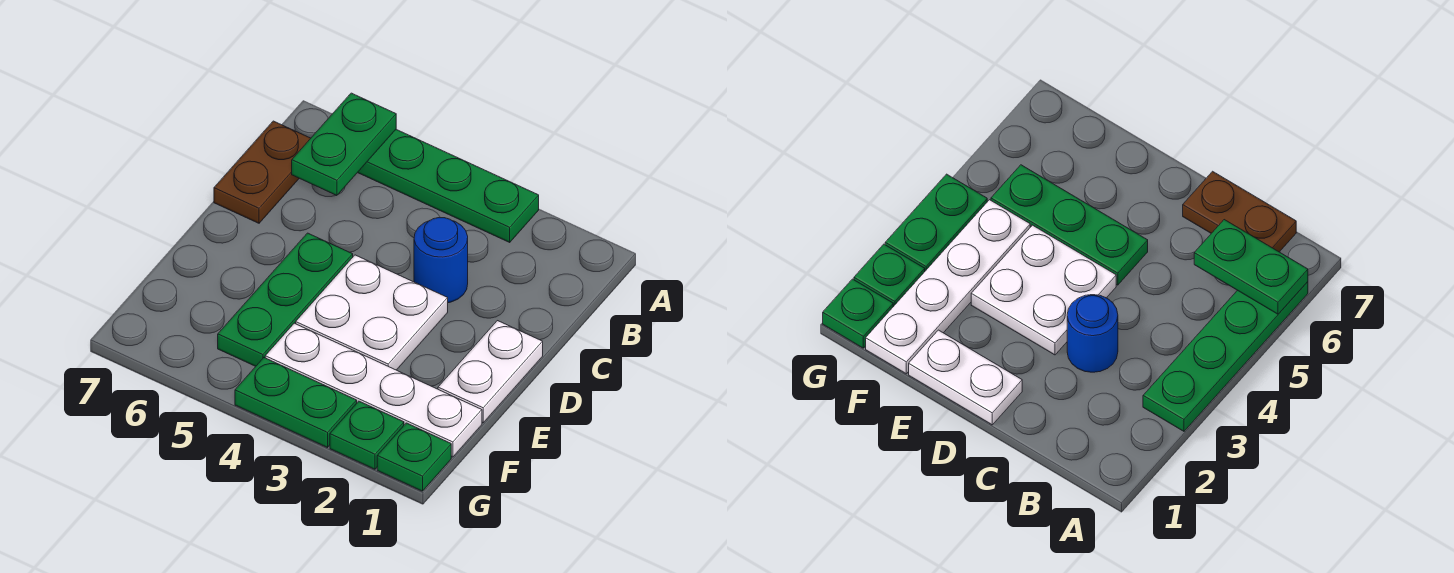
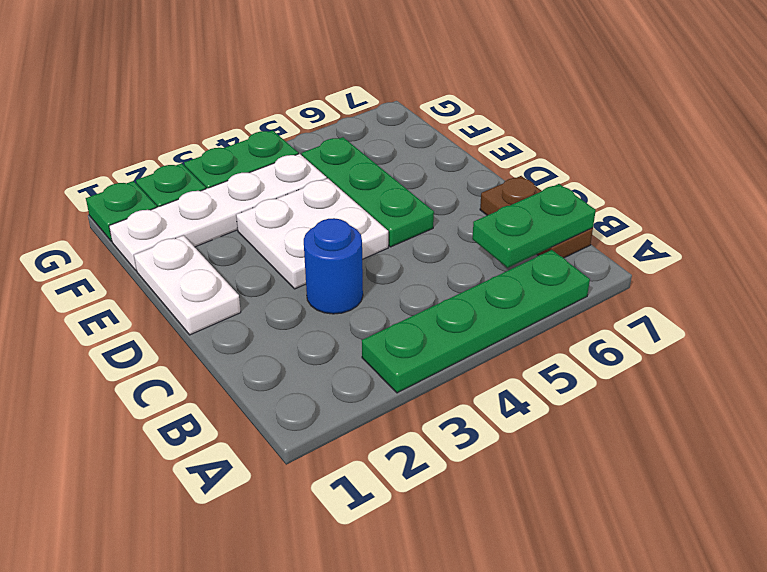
green 1x2 plate [292,93,396,195] -> green 1x2 plate turned to [472,184,596,268]

